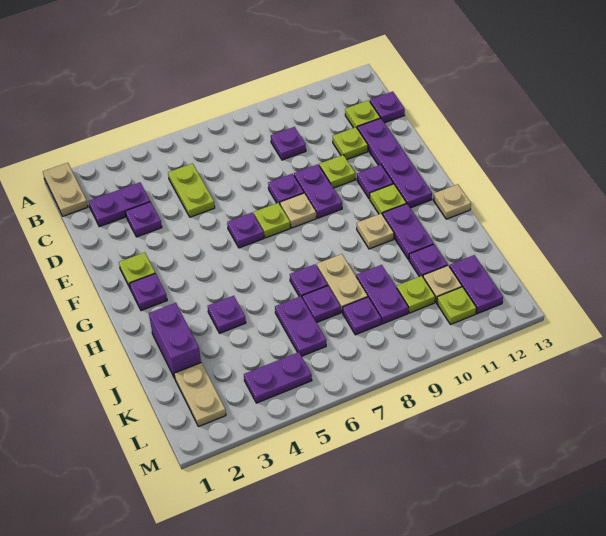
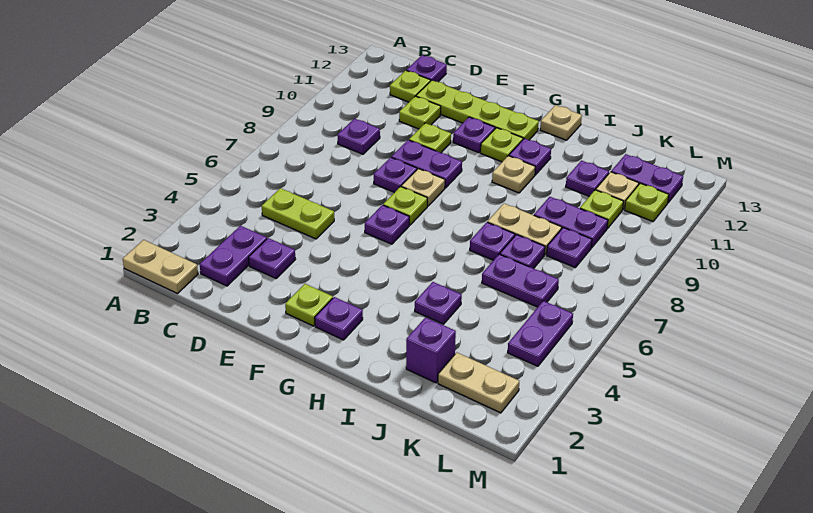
purple 1x4 plate [357,118,432,208] -> lime 1x4 plate [416,80,539,140]
purple 1x2 plate [383,204,434,260] -> purple 1x1 plate [509,139,551,175]
purple 1x2 brick [149,303,201,378] -> purple 1x1 brick [406,317,456,383]

